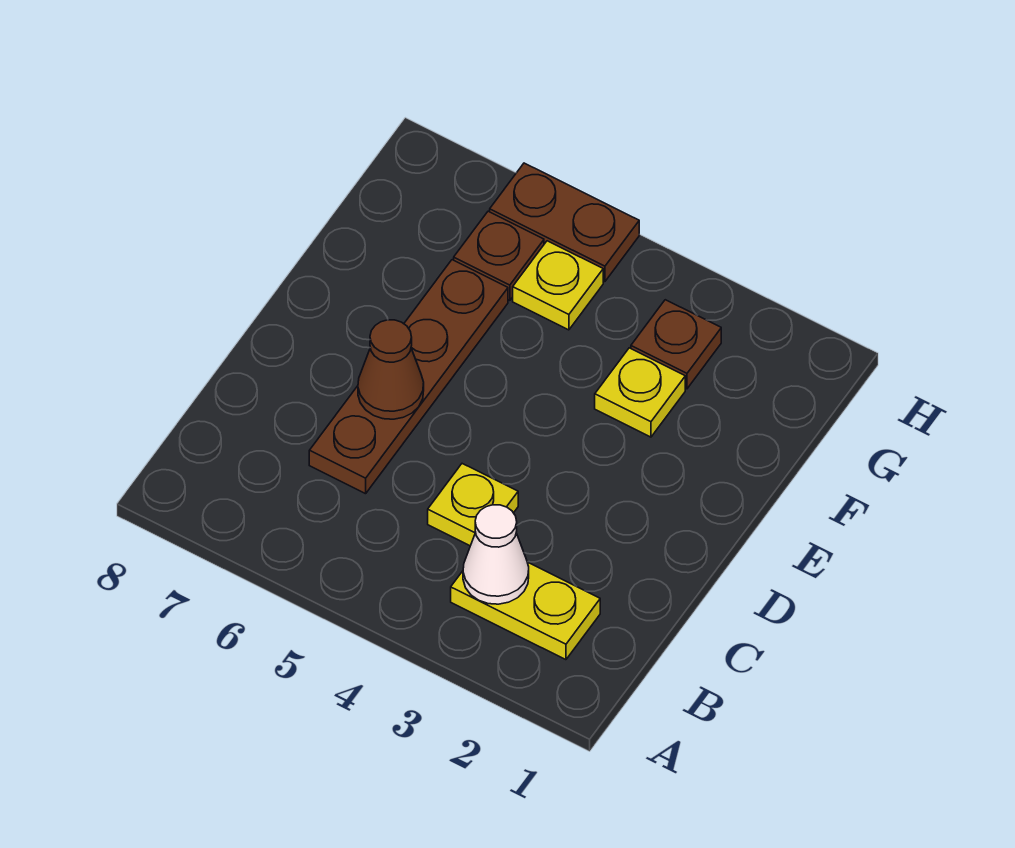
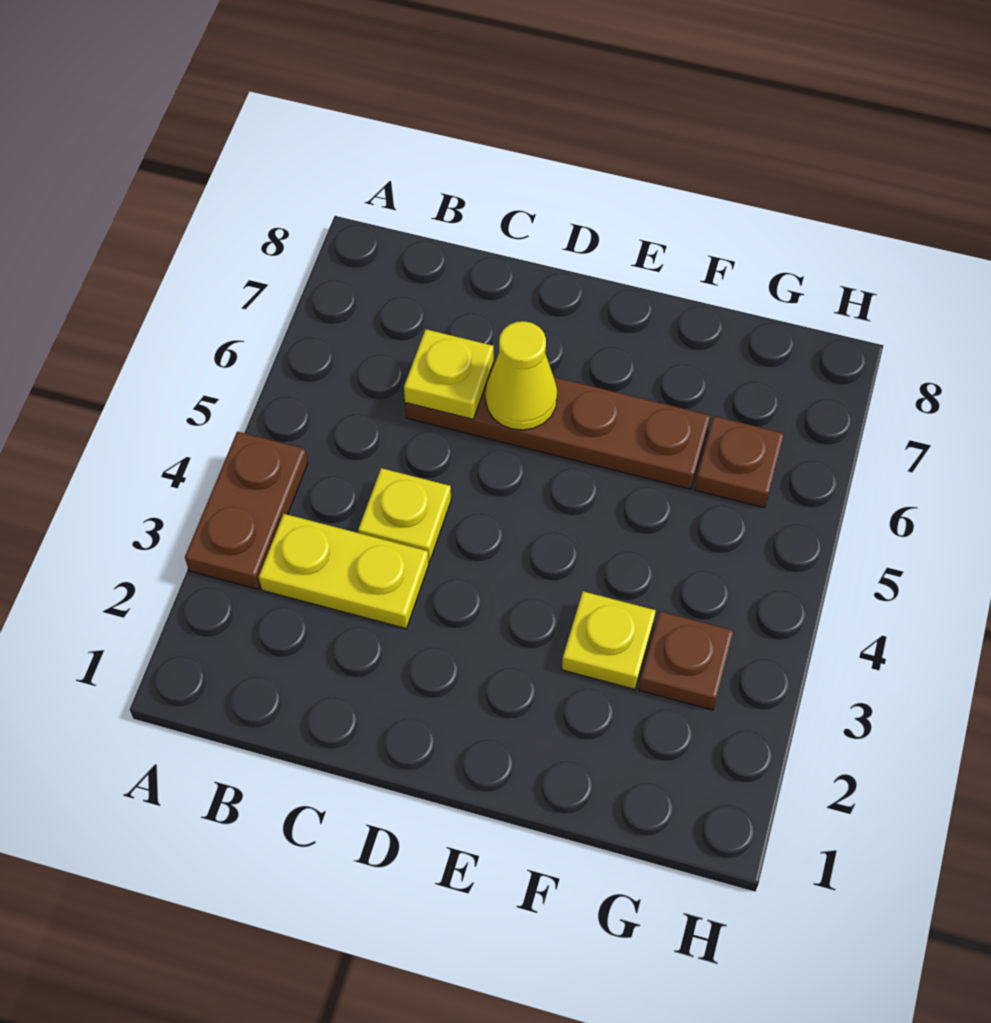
yellow 1x2 plate [451,562,600,660] -> yellow 1x2 plate turned to [259,514,429,629]
white 1x1 cone [463,505,529,604] -> none
brown 1x1 cone [358,320,424,419] -> yellow 1x1 cone [486,321,557,430]
yellow 1x1 plate [513,241,603,330] -> yellow 1x1 plate moved to [404,329,494,419]
brown 1x2 plate [490,163,639,282] -> brown 1x2 plate moved to [185,432,308,589]

